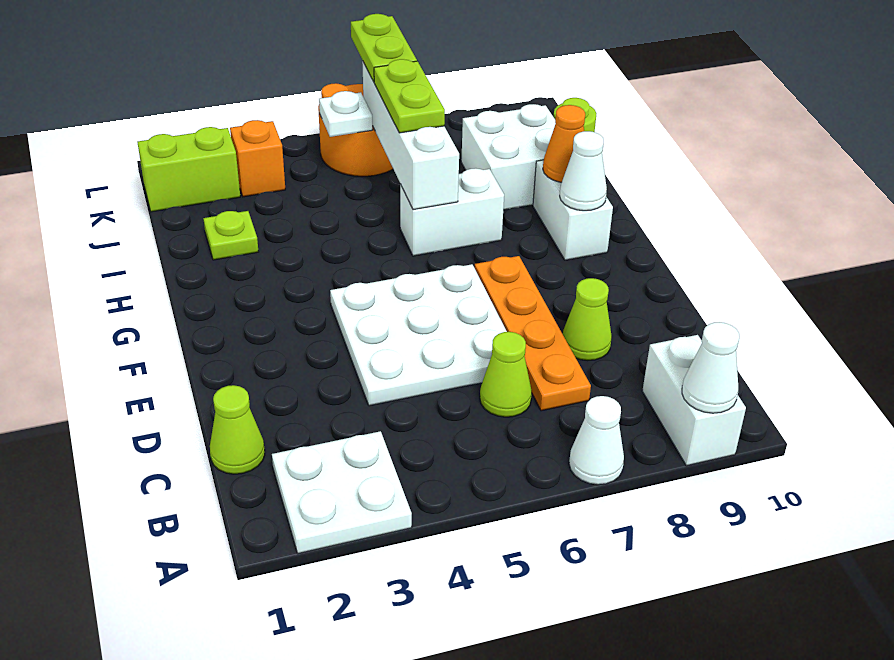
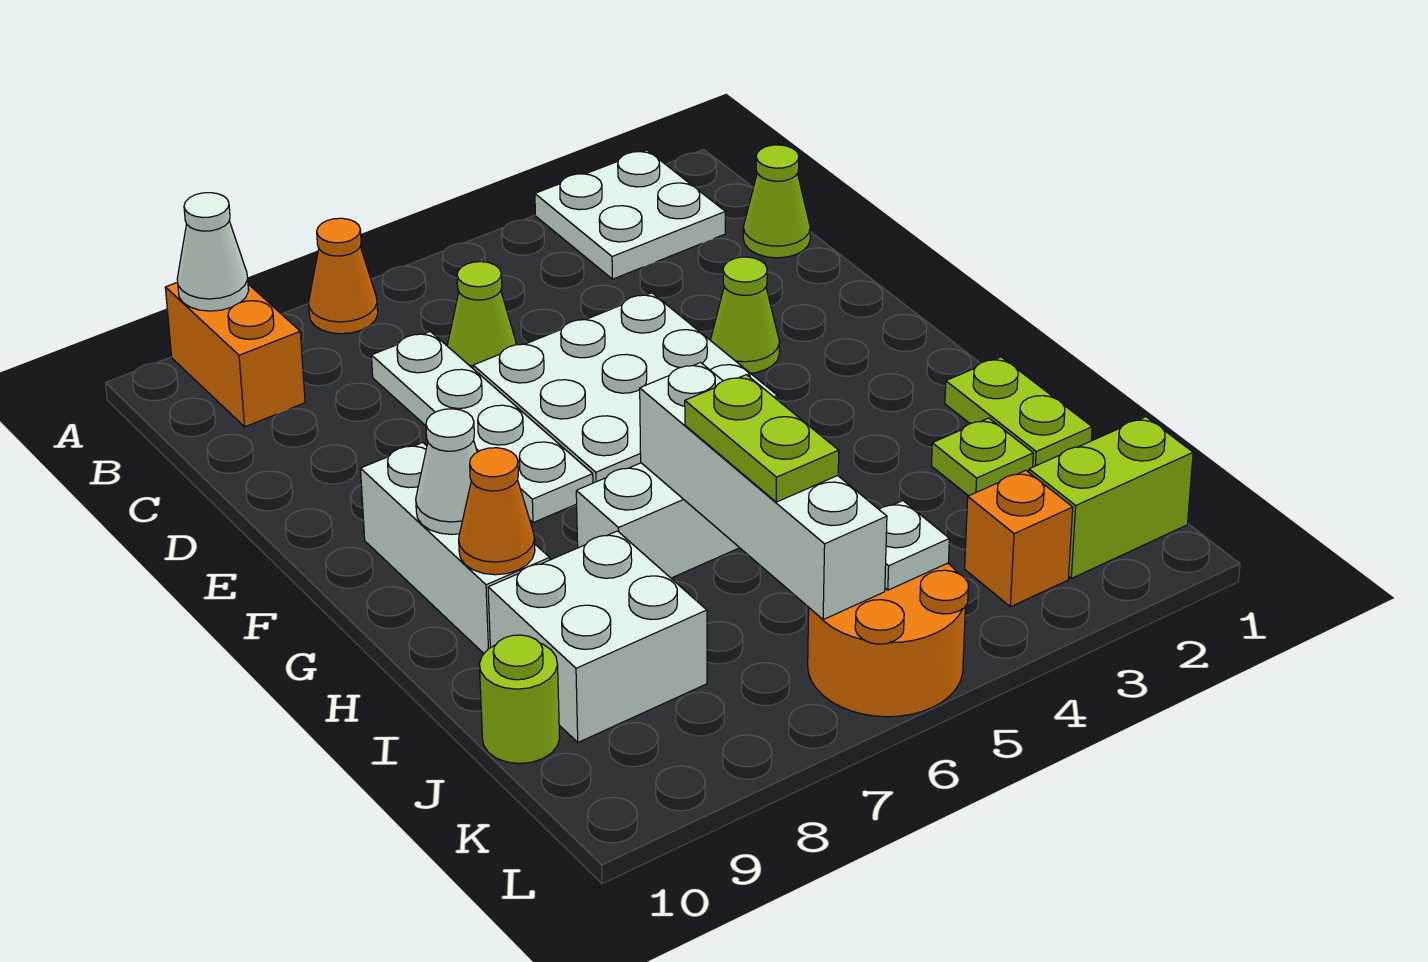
white 1x1 cone [569,396,624,485] -> orange 1x1 cone [309,218,378,334]
white 1x2 brick [642,335,746,466] -> orange 1x2 brick [165,282,305,427]
orange 1x4 plate [475,256,591,411] -> white 1x4 plate [371,332,593,523]
lime 1x1 cone [563,278,612,360] -> lime 1x1 cone moved to [710,257,780,373]
white 1x2 brick [533,160,613,260] -> white 1x3 brick [360,443,550,653]
lime 1x2 plate [351,14,417,82] -> lime 1x2 plate moved to [945,357,1092,467]

